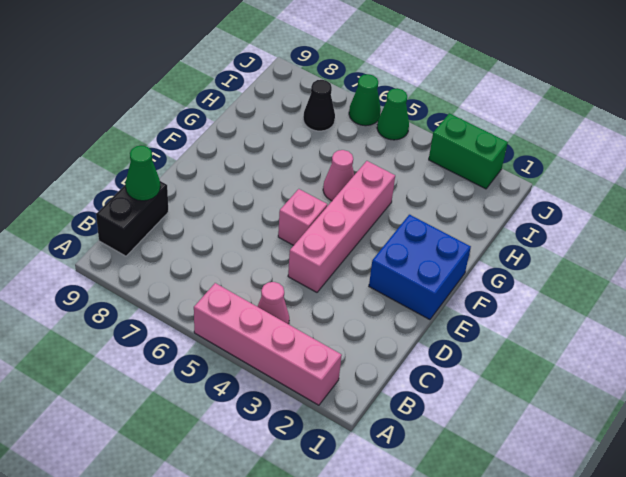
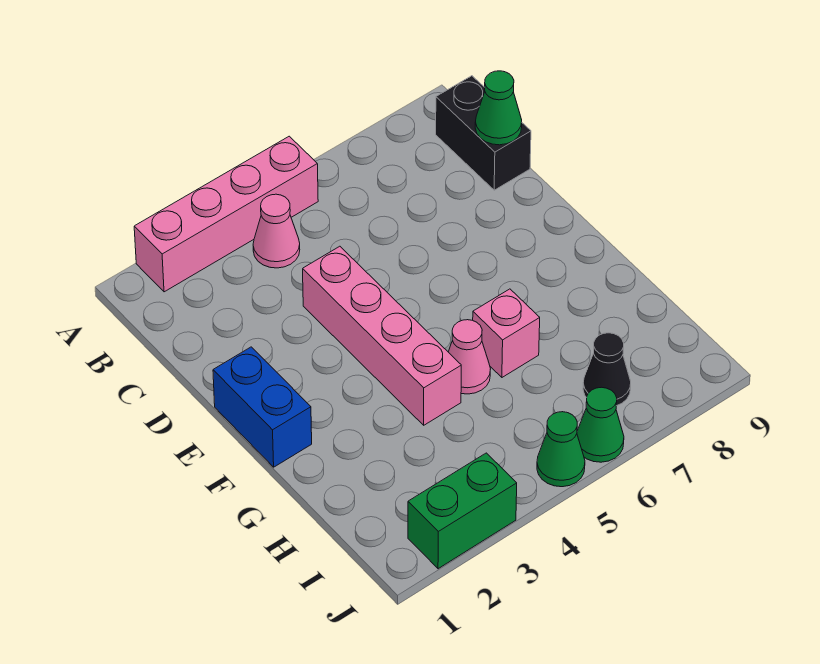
blue 2x2 brick [369,215,471,320] -> blue 1x2 brick [213,347,312,467]
pink 1x1 brick [278,189,327,245] -> pink 1x1 brick moved to [473,289,540,377]

